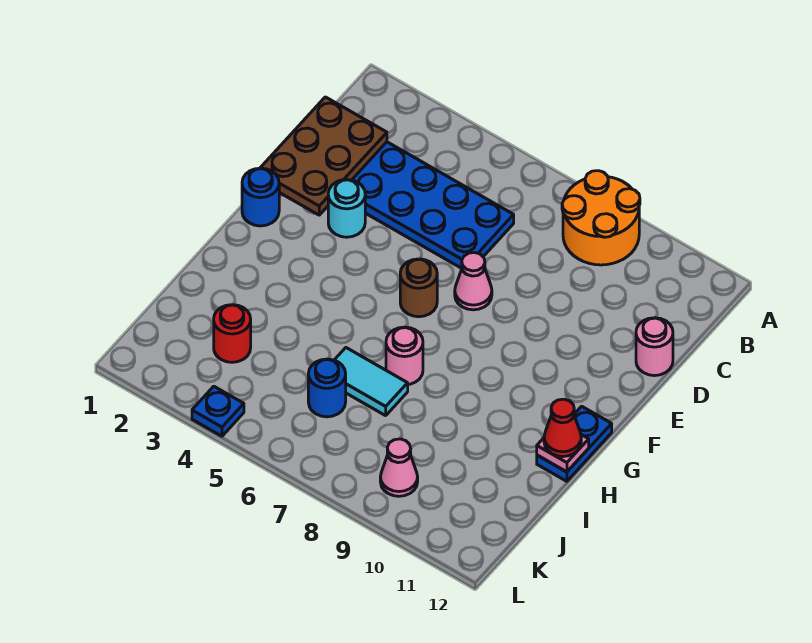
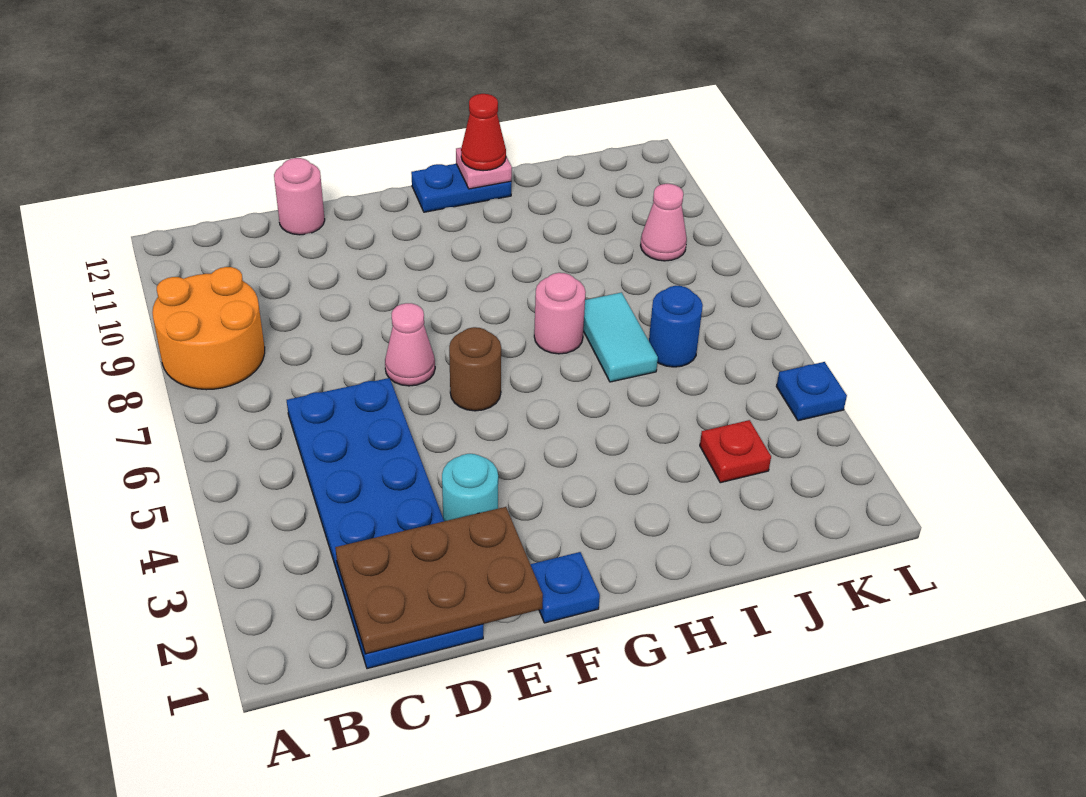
blue 1x1 round brick [242,168,279,226] -> blue 1x1 plate [530,552,600,623]
red 1x1 round brick [214,305,251,362] -> red 1x1 plate [700,420,771,483]

